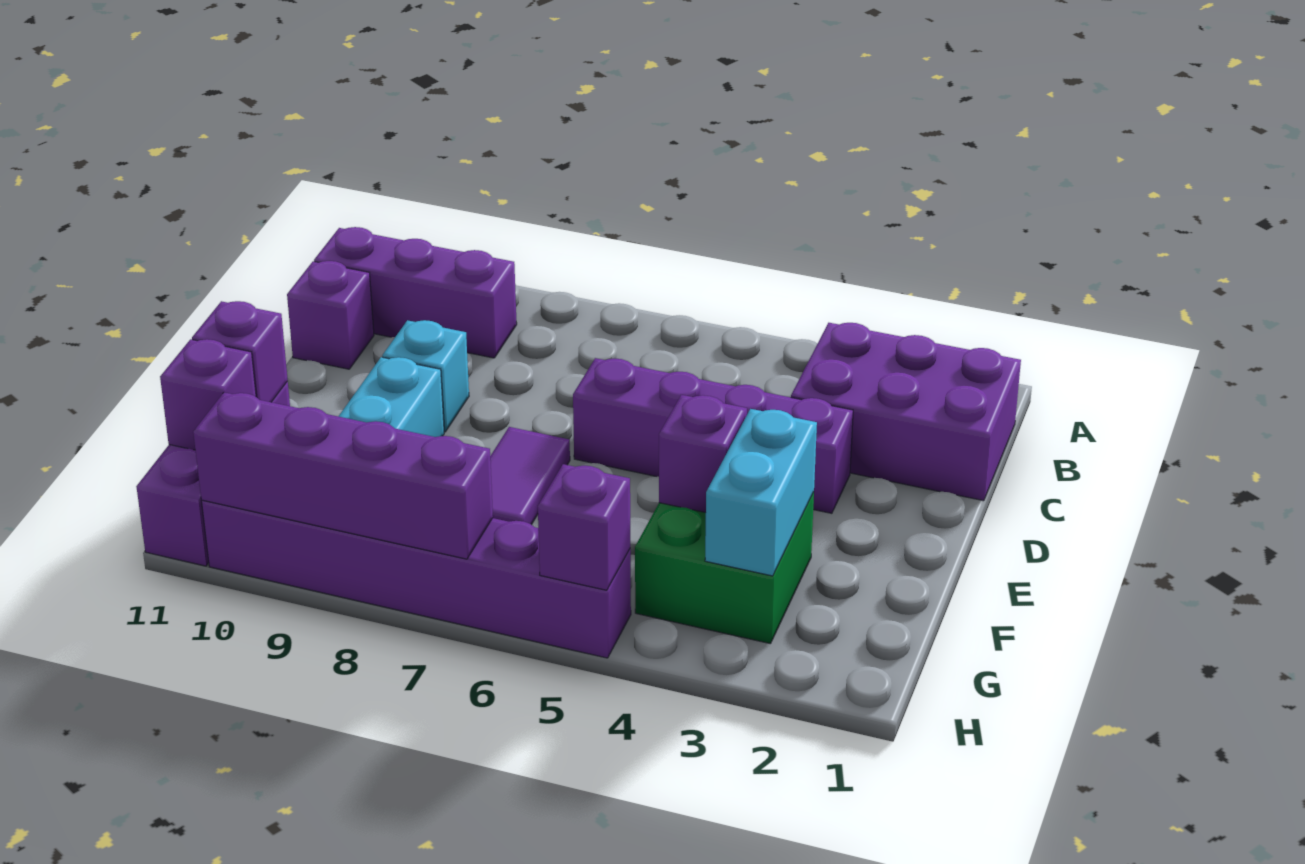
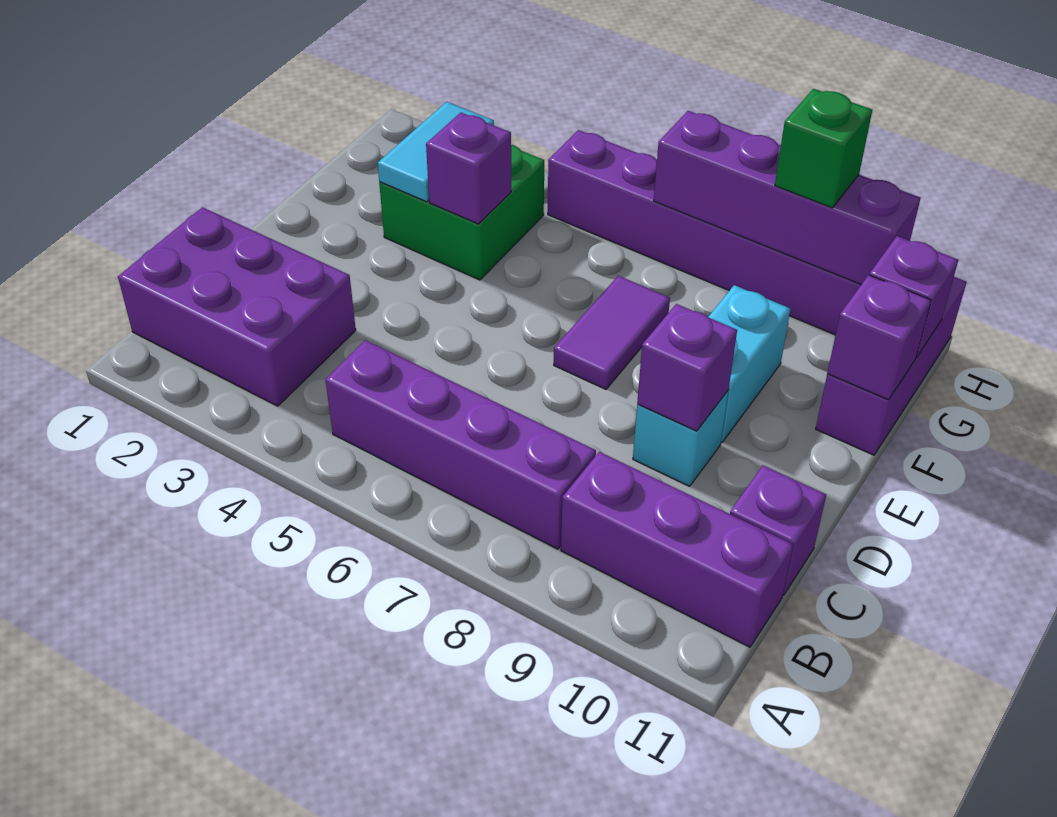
purple 1x4 brick [573,358,853,513] -> purple 1x4 brick moved to [325,340,596,549]
cyan 1x2 brick [705,409,817,576] -> cyan 1x2 tile [378,102,494,202]
purple 1x1 brick [538,464,630,590] -> purple 1x1 brick moved to [637,304,737,431]
none -> green 1x1 brick [775,89,872,208]

